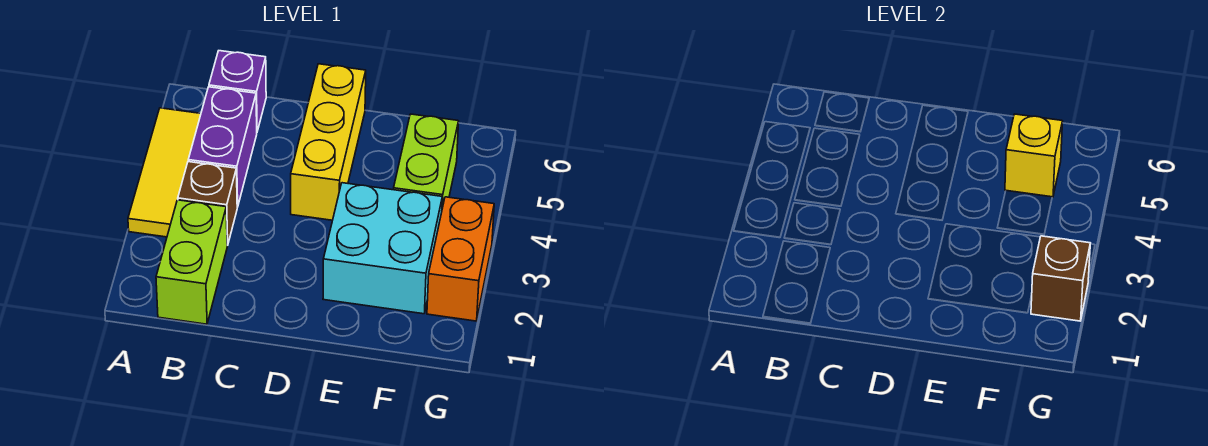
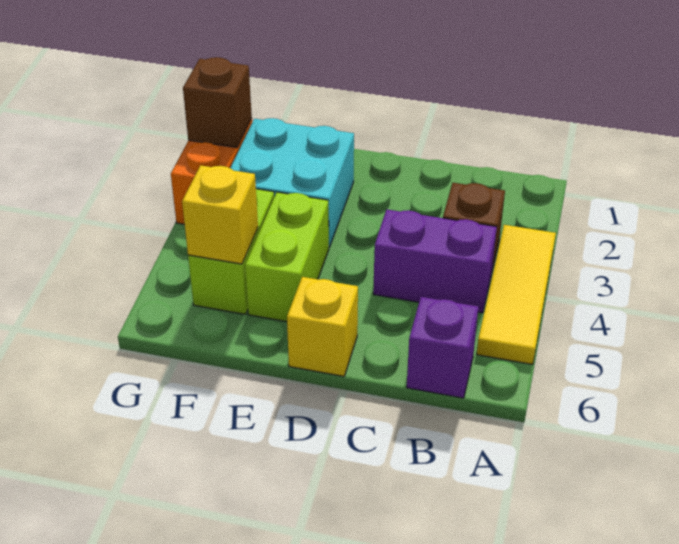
lime 1x2 brick [156,200,227,324] -> lime 1x2 brick moved to [245,192,329,322]
purple 1x2 brick [188,87,257,207] -> purple 1x2 brick turned to [373,209,497,313]
yellow 1x3 brick [291,64,366,220] -> yellow 1x1 brick [287,277,358,376]

